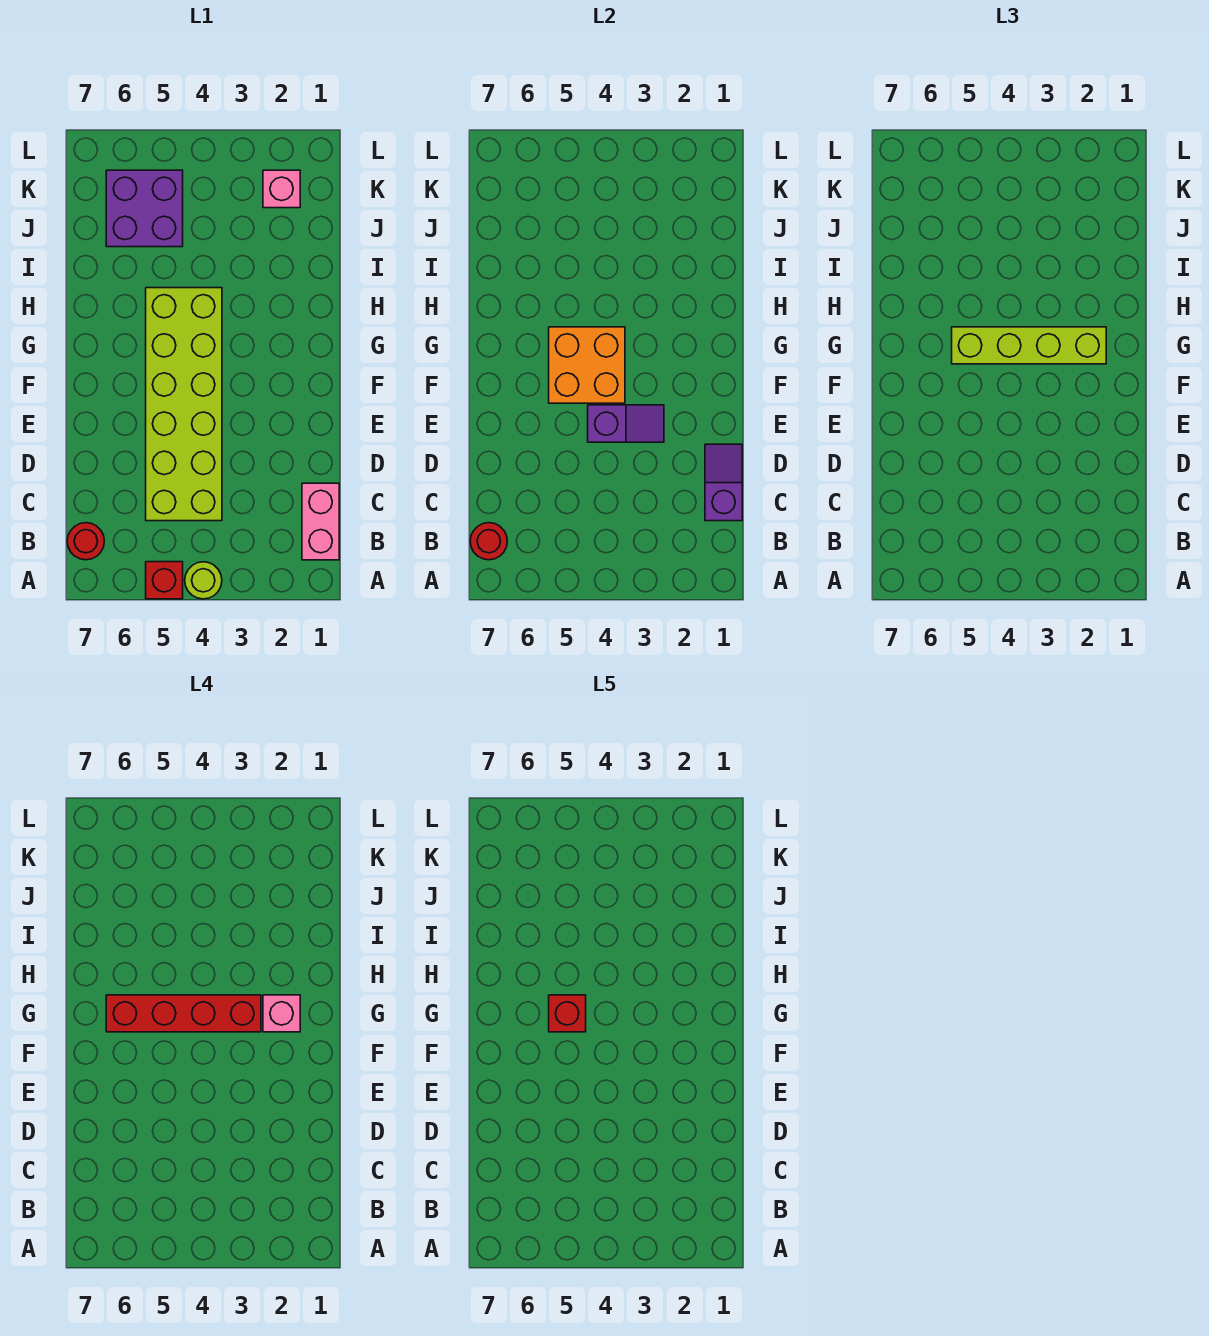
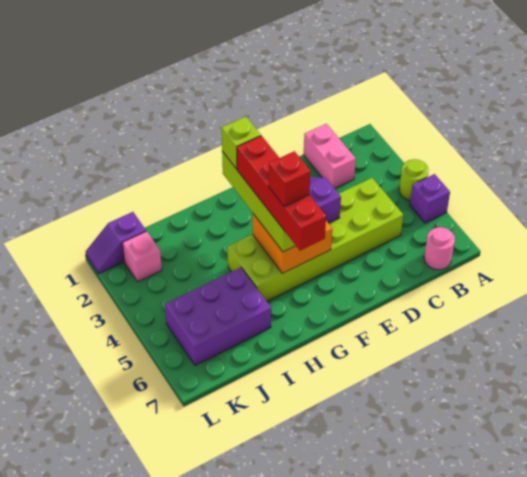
red 1x1 brick [146,562,183,599] -> purple 1x1 brick [410,174,450,223]
pink 1x2 brick [302,483,339,560] -> pink 1x2 brick turned to [304,124,356,188]
red 1x1 round brick [67,523,104,560] -> pink 1x1 round brick [424,227,455,270]
red 1x1 round brick [470,523,507,560] -> none
purple 1x2 slope [705,444,742,521] -> purple 1x2 slope moved to [85,212,146,274]
pink 1x1 brick [263,995,300,1032] -> lime 1x1 brick [222,117,261,169]
purple 2x2 brick [106,170,183,247] -> purple 2x3 brick [165,267,271,366]

